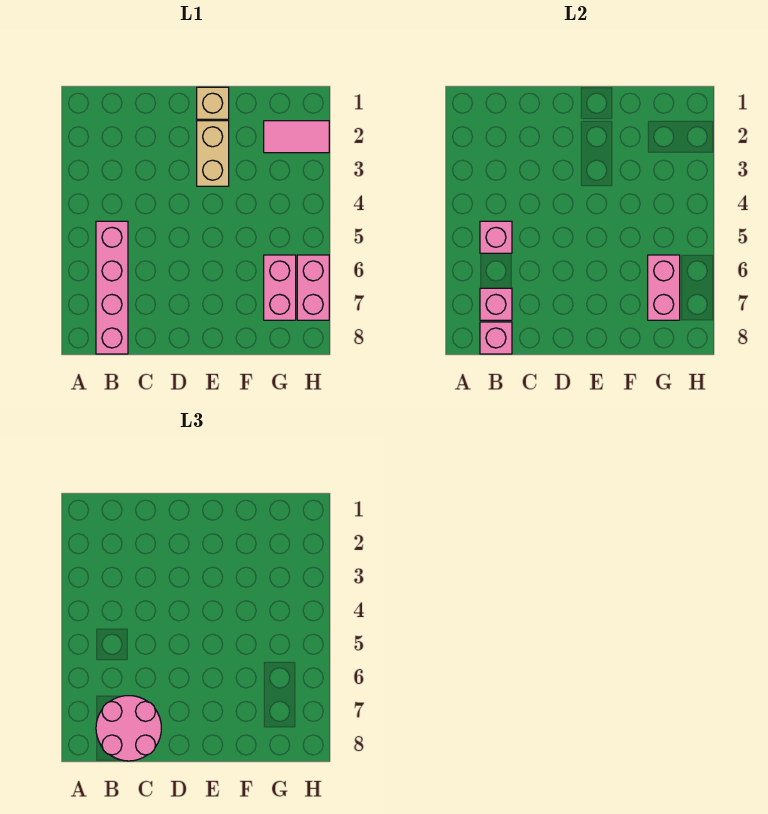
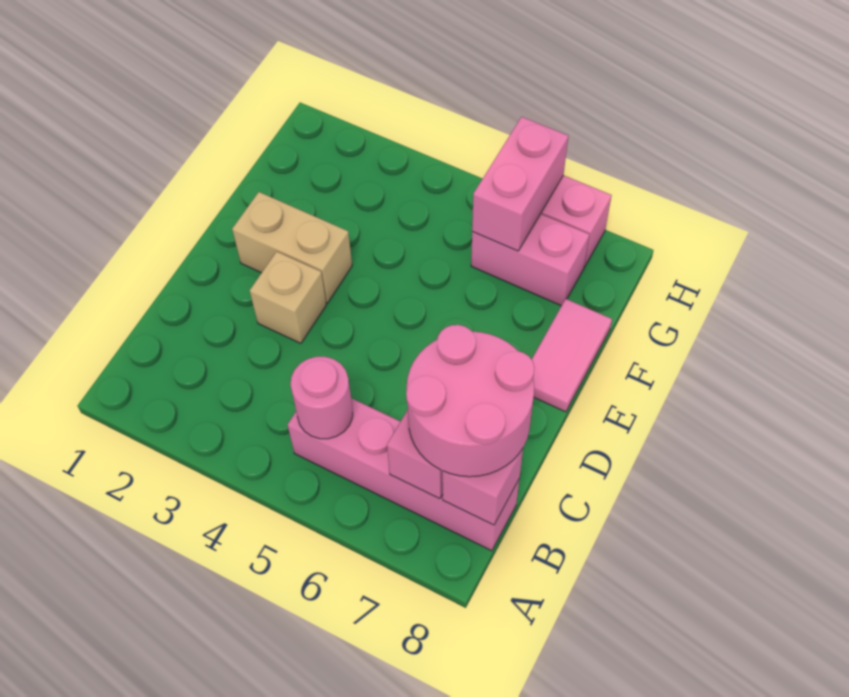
pink 1x1 brick [480,221,512,253] -> pink 1x1 round brick [291,357,353,439]
tan 1x1 brick [197,87,229,119] -> tan 1x1 brick moved to [250,252,326,343]
pink 1x2 tile [264,121,329,153] -> pink 1x2 tile moved to [532,299,612,412]
pink 1x2 brick [648,255,680,320] -> pink 1x2 brick turned to [472,117,568,251]

